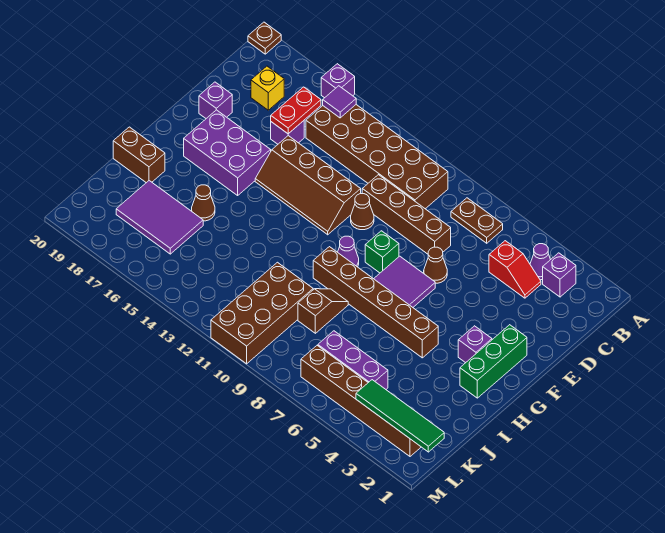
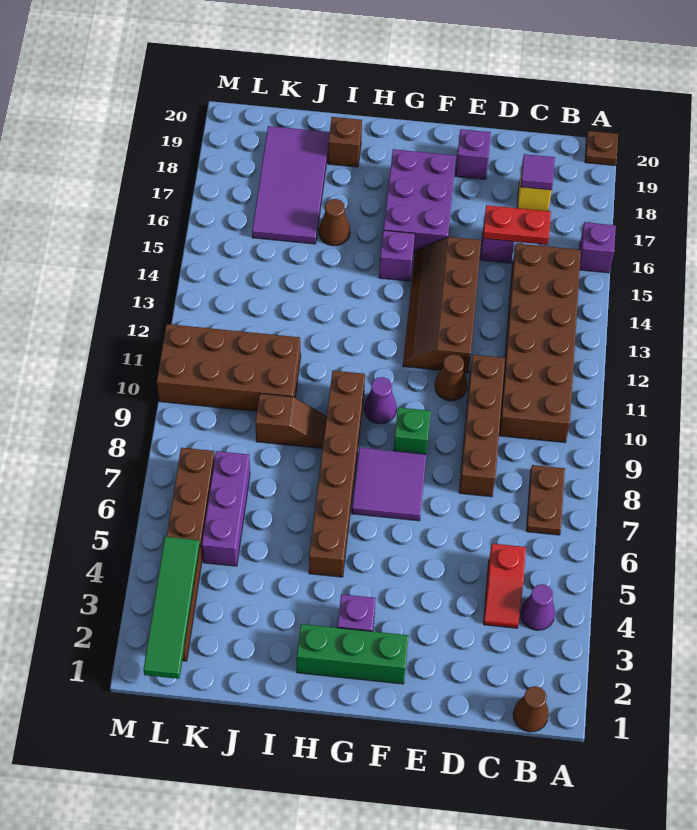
purple 1x1 brick [543,253,576,297] -> purple 1x1 brick moved to [379,230,415,281]
purple 1x1 tile [323,86,356,118] -> purple 1x1 tile moved to [521,154,555,190]
brown 1x1 cone [424,247,447,283] -> brown 1x1 cone moved to [513,686,549,732]
brown 1x2 brick [113,127,165,183] -> brown 1x1 brick [328,117,362,167]
purple 2x3 tile [116,181,203,254] -> purple 2x4 tile [252,126,330,244]

